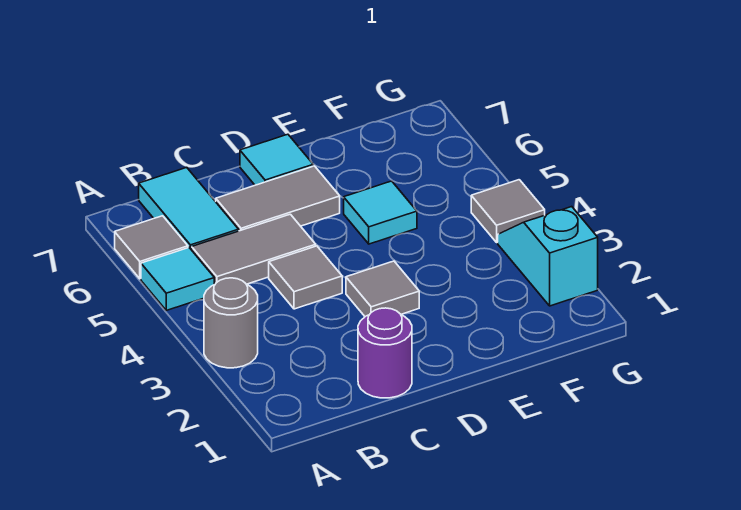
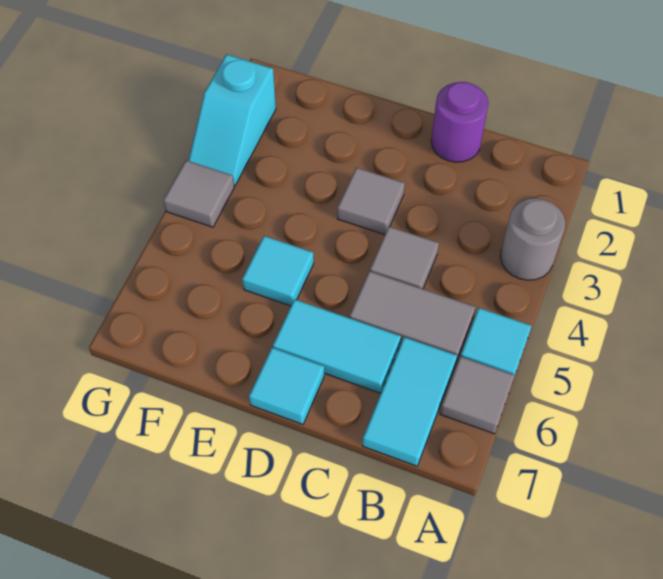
grey 1x2 tile [216,166,340,231] -> cyan 1x2 tile [273,299,401,393]

